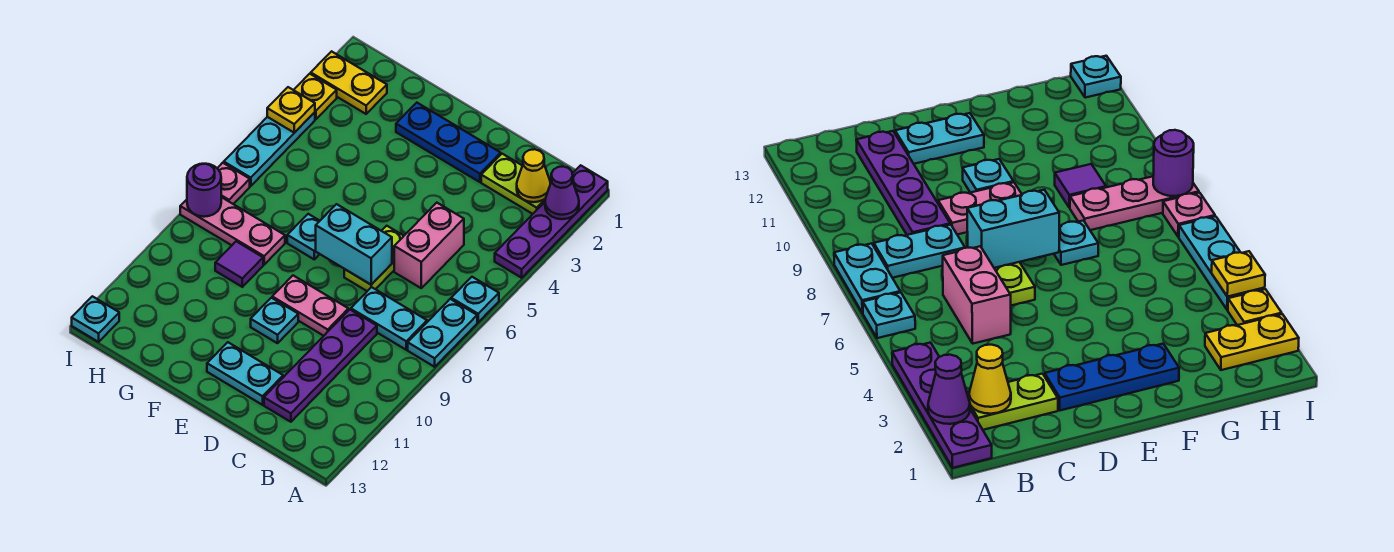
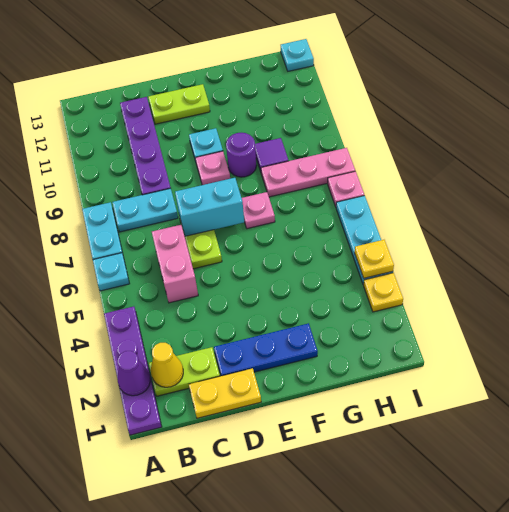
pink 1x2 plate [272,276,348,336] -> pink 1x1 plate [195,151,230,185]
cyan 1x2 plate [207,342,283,405] -> lime 1x2 plate [148,84,210,124]
cyan 1x1 plate [287,214,319,259] -> pink 1x1 plate [242,192,275,229]
yellow 1x2 plate [311,51,387,114] -> yellow 1x2 plate moved to [189,368,261,418]
purple 1x1 round brick [187,164,221,217] -> purple 1x1 round brick moved to [226,133,257,177]

